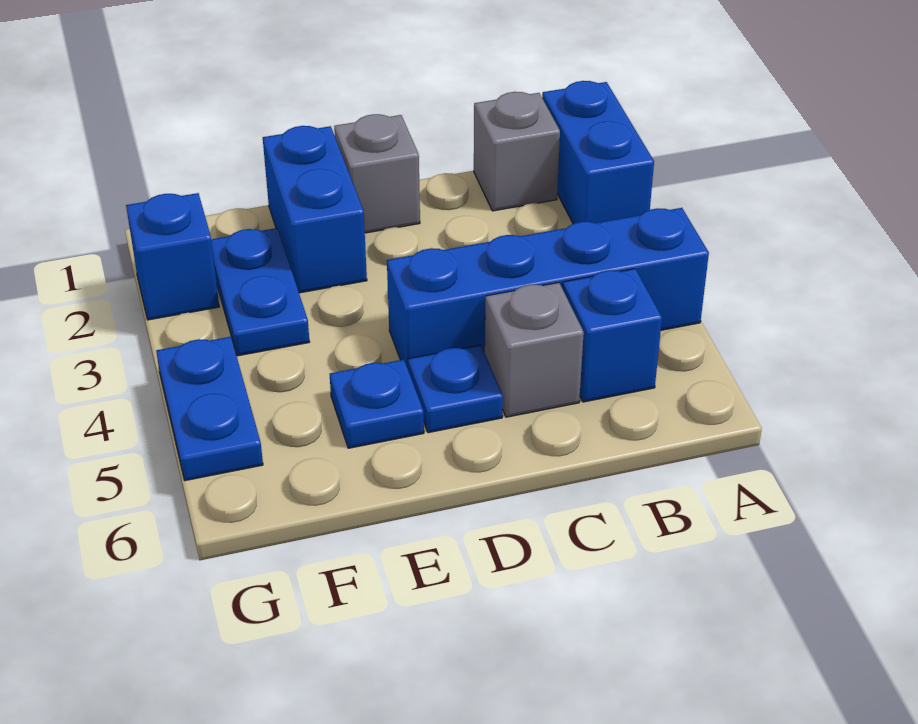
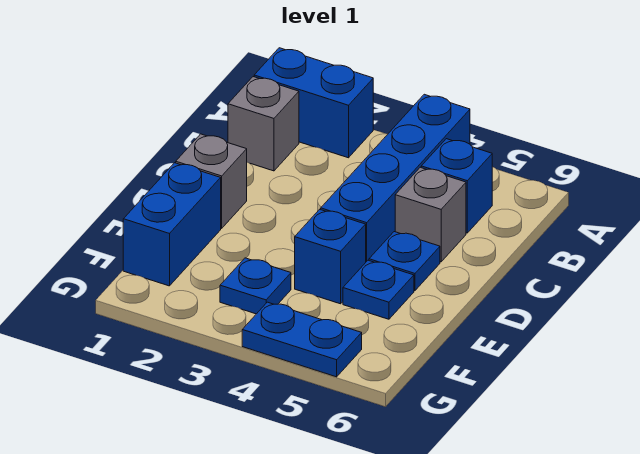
blue 1x2 brick [263,126,367,293] -> blue 1x2 brick turned to [123,163,221,286]
blue 1x2 plate [211,228,310,356] -> blue 1x1 plate [220,258,291,314]
blue 1x1 brick [126,193,219,320] -> blue 1x1 brick moved to [295,209,366,304]

